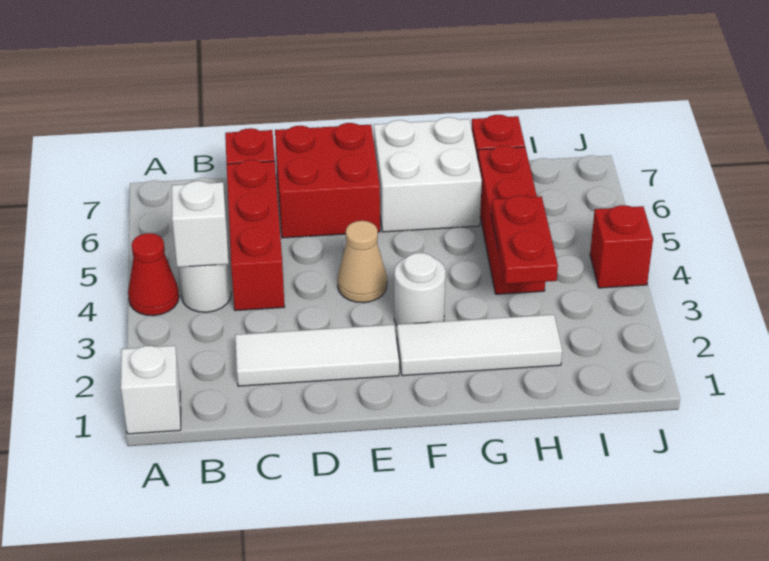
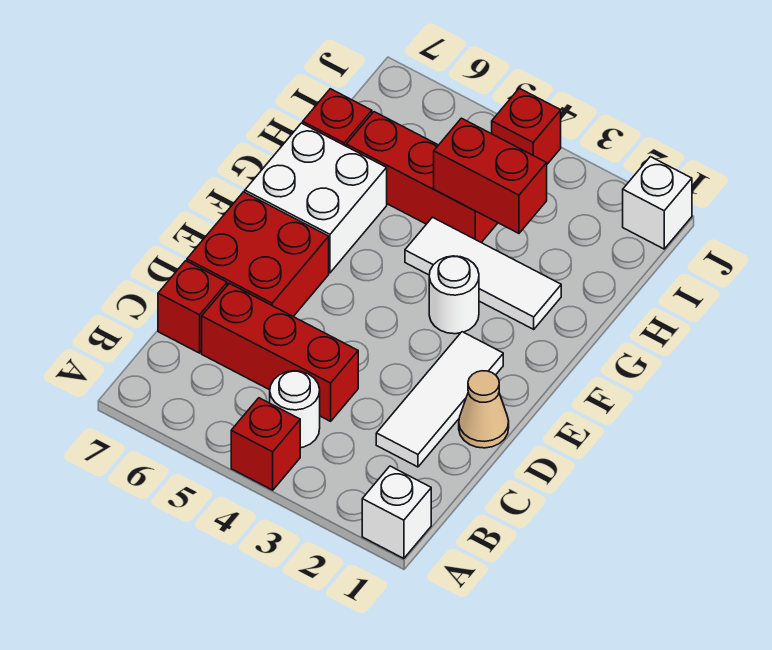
red 1x1 cone [128,233,179,316] -> red 1x1 brick [231,398,300,490]
white 1x1 brick [172,181,228,267] -> white 1x1 brick moved to [623,157,692,249]
tan 1x1 cone [337,221,387,303] -> tan 1x1 cone moved to [459,371,509,448]
white 1x3 tile [397,315,562,376] -> white 1x3 tile turned to [405,217,561,329]
red 1x2 plate [491,195,558,284] -> red 1x2 brick [434,118,547,233]

